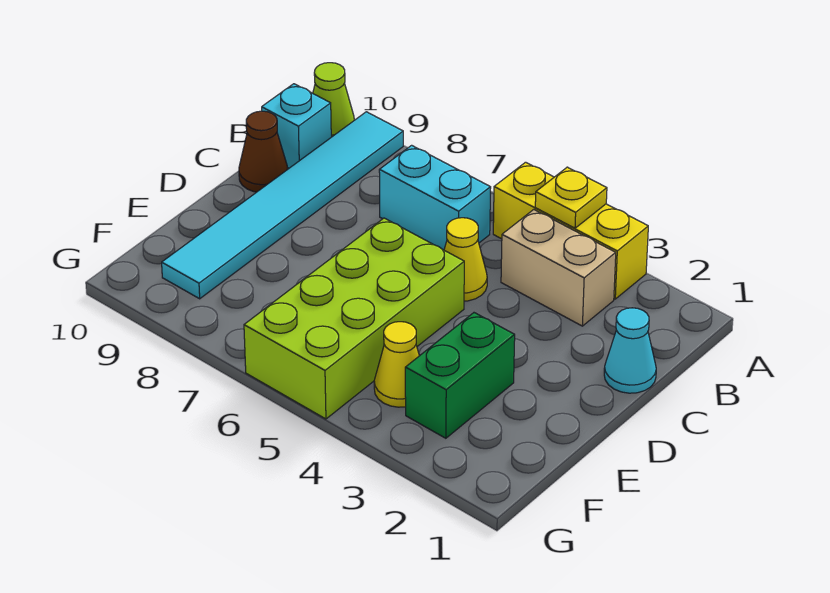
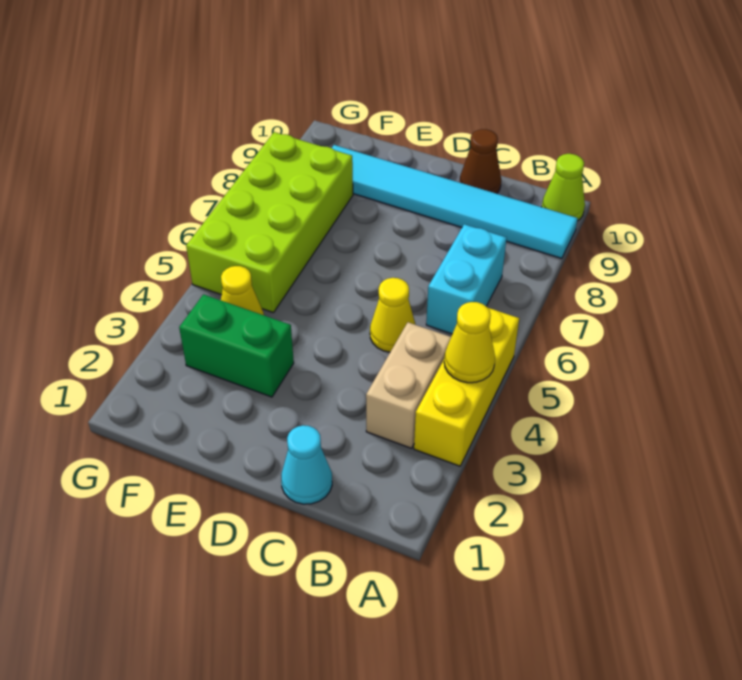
yellow 1x1 plate [535,167,607,228] -> yellow 1x1 cone [444,302,495,383]
cyan 1x1 brick [262,84,331,168] -> none
lime 2x4 brick [244,218,464,419] -> lime 2x4 brick turned to [186,132,353,313]

